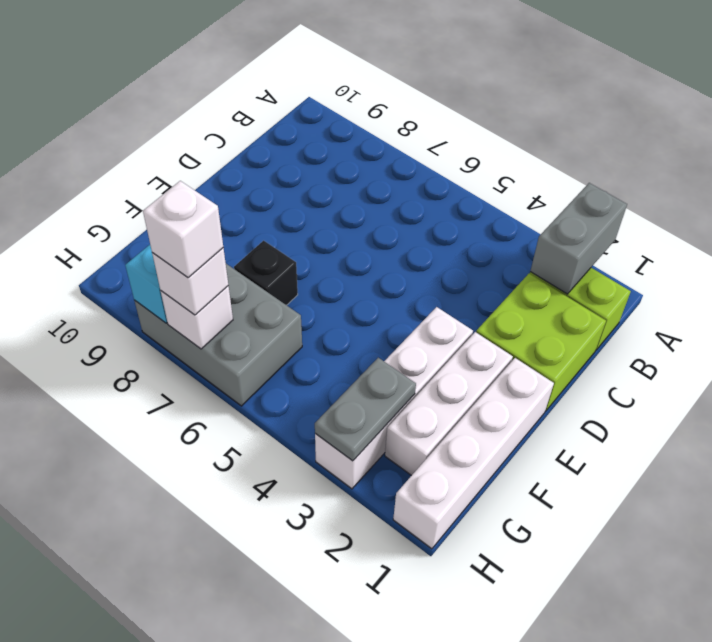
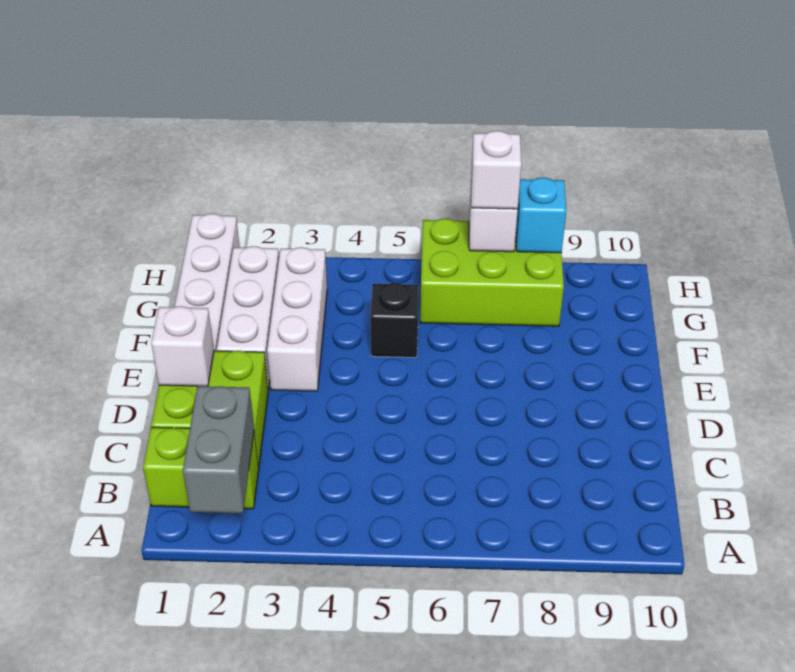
white 1x4 brick [315,307,473,489] -> white 1x3 brick [267,247,327,391]
black 1x1 brick [234,241,298,305] -> black 1x1 brick moved to [370,283,419,357]
grey 1x2 plate [315,358,416,461] -> none
grey 2x3 brick [134,264,302,406] -> lime 2x3 brick [420,219,564,326]
white 1x1 brick [143,181,223,278] -> white 1x1 brick moved to [151,306,214,386]

